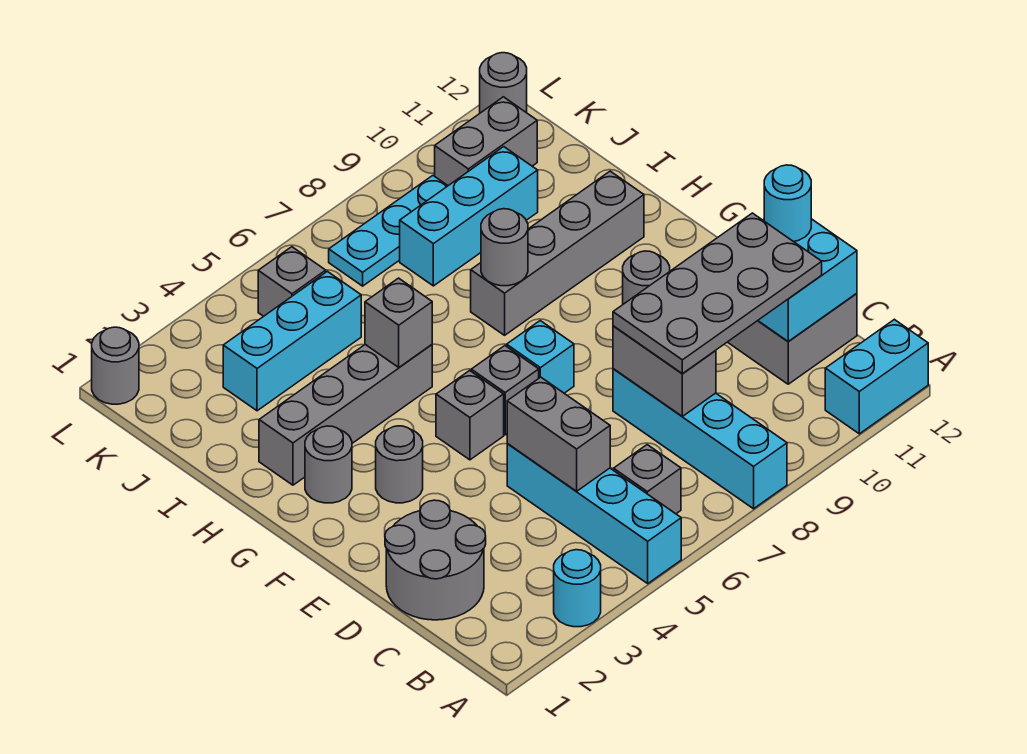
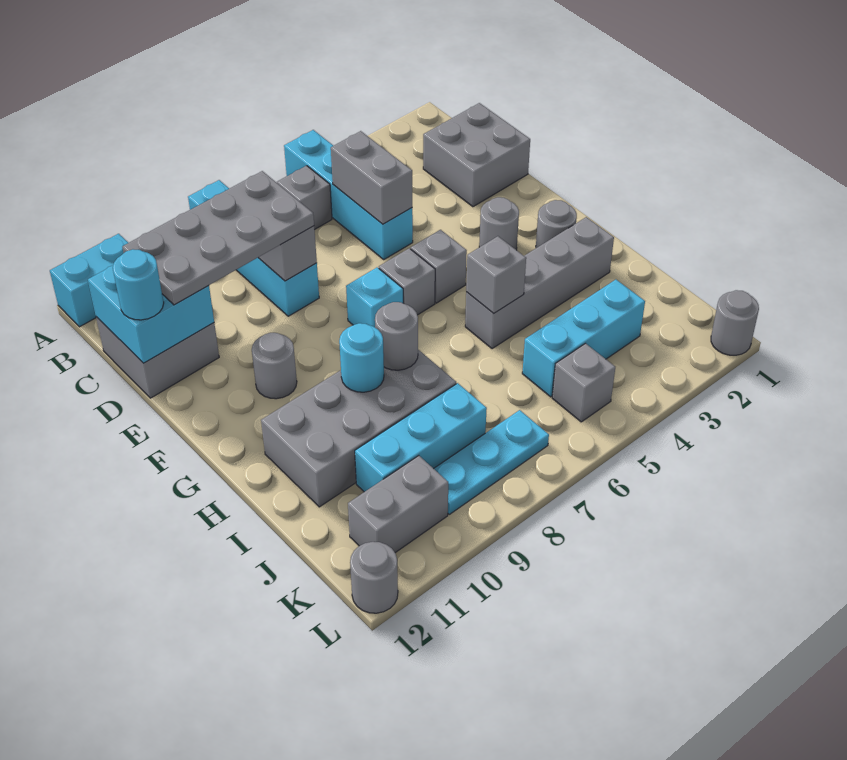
cyan 1x1 round brick [554,550,601,627] -> cyan 1x1 round brick moved to [339,323,384,392]
grey 2x2 round brick [385,500,486,620] -> grey 2x2 brick [423,103,530,207]
grey 1x4 brick [471,171,644,335] -> grey 2x4 brick [261,350,456,507]

